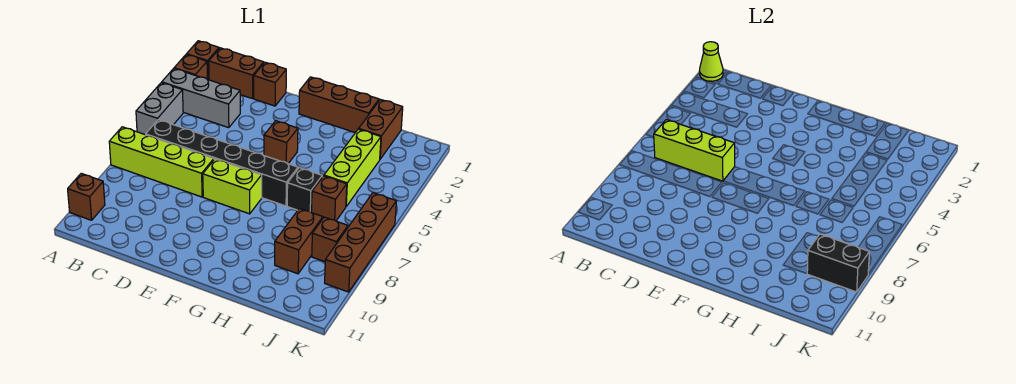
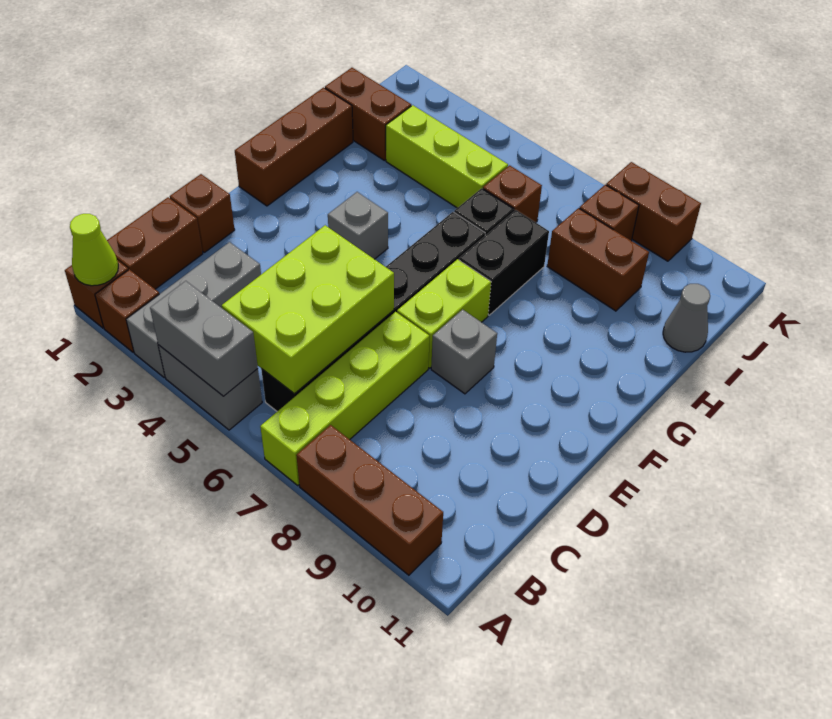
none -> grey 1x2 brick [150,281,258,396]
brown 1x1 brick [68,173,105,220] -> brown 1x3 brick [296,425,443,575]
lime 1x3 brick [654,120,735,181] -> lime 2x3 brick [222,225,394,394]
none -> grey 1x1 brick [431,310,497,394]
brown 1x1 brick [264,121,298,164] -> grey 1x1 brick [328,192,388,259]
none -> grey 1x1 cone [663,284,710,352]
black 1x2 brick [807,234,869,292] -> black 1x2 brick moved to [459,210,549,315]
brown 1x4 brick [325,193,396,292] -> brown 1x2 brick [606,162,701,261]

